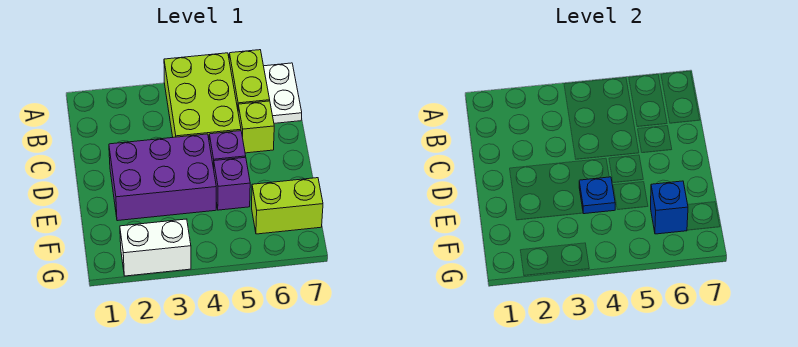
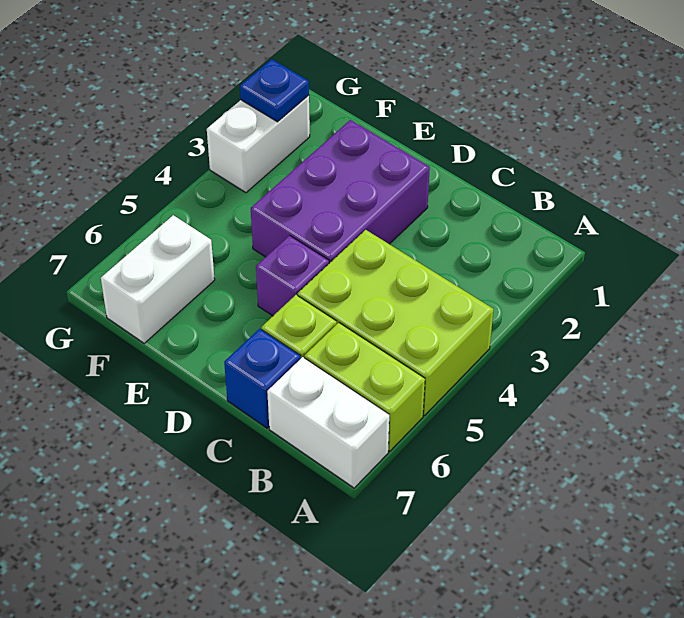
white 1x2 plate [264,63,302,123] -> white 1x2 brick [267,357,389,488]
blue 1x1 plate [579,177,615,214] -> blue 1x1 plate moved to [240,59,309,122]
purple 1x1 brick [214,157,250,210] -> none
lime 1x2 brick [252,178,323,234] -> white 1x2 brick [101,215,215,343]
blue 1x1 brick [651,181,688,234] -> blue 1x1 brick moved to [224,329,301,428]

